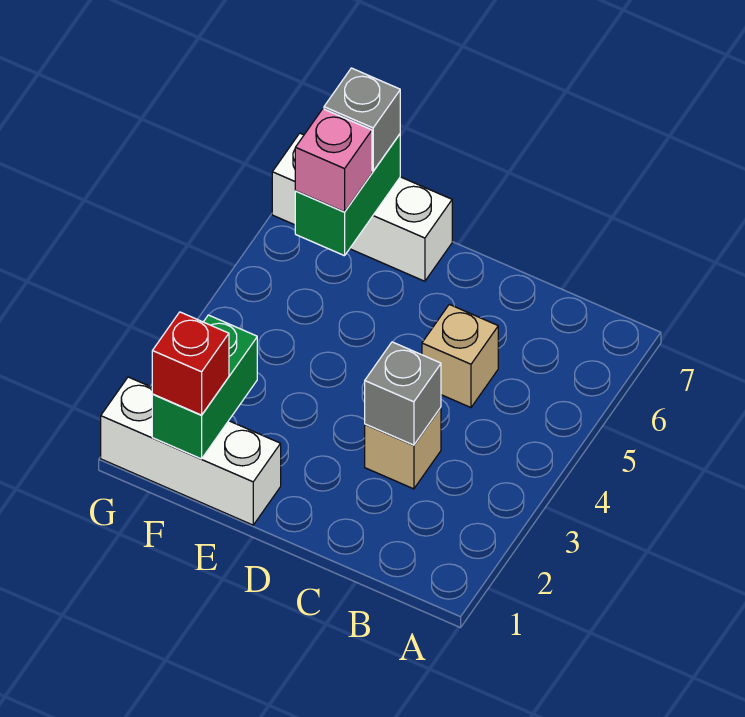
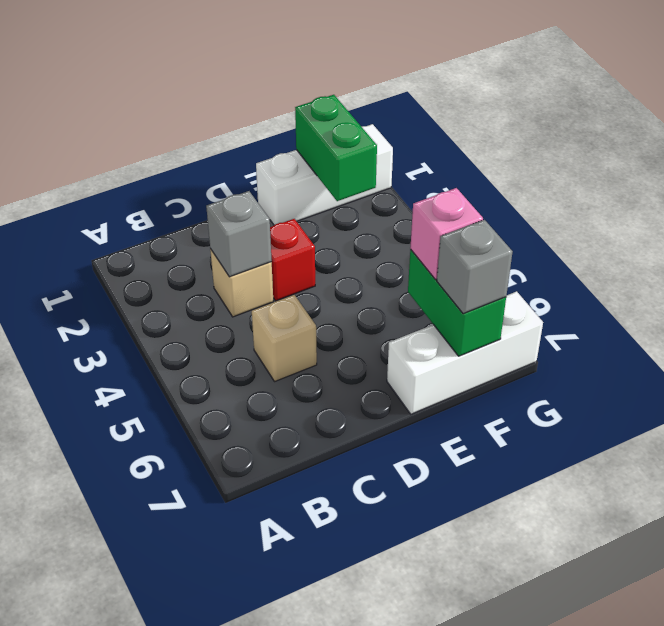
red 1x1 brick [152,312,229,415] -> red 1x1 brick moved to [270,219,315,301]

